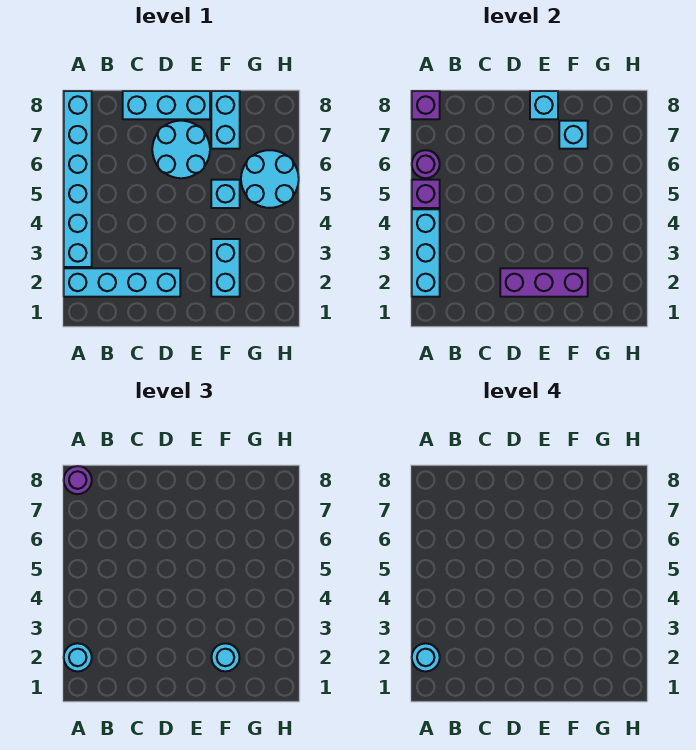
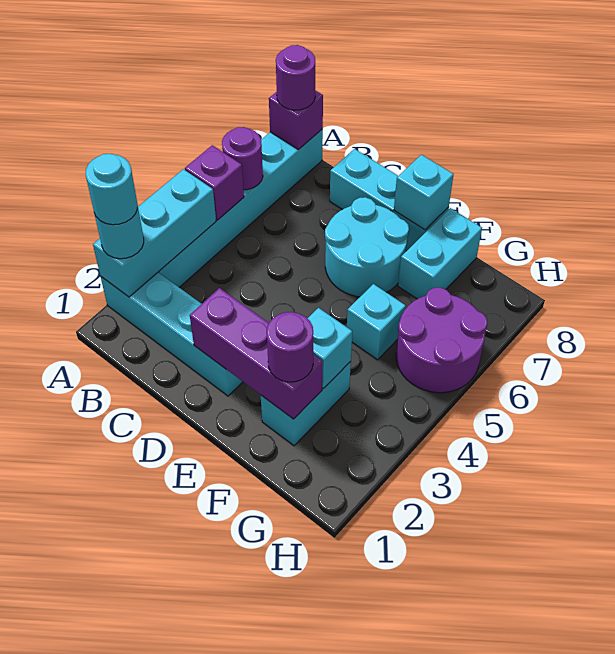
cyan 1x1 round brick [211,643,240,671] -> purple 1x1 round brick [267,312,313,382]
cyan 1x1 brick [559,121,588,149] -> cyan 1x1 brick moved to [307,308,352,389]
cyan 2x2 round brick [241,150,299,208] -> purple 2x2 round brick [396,287,487,393]

